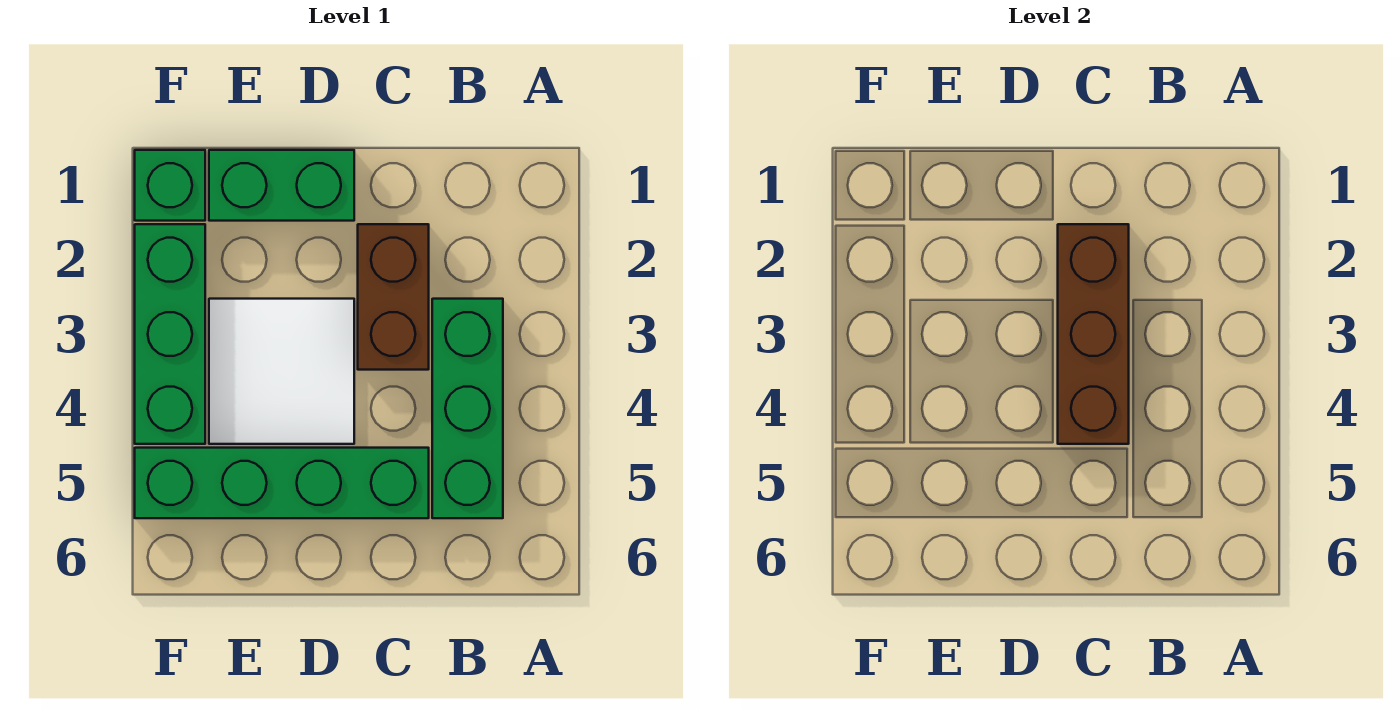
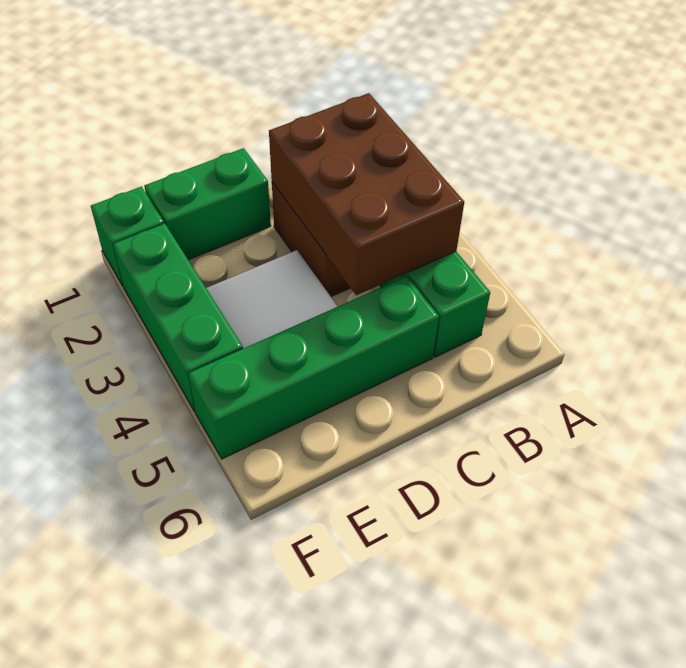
brown 1x3 brick [1058,224,1129,444] -> brown 2x3 brick [269,93,464,295]

